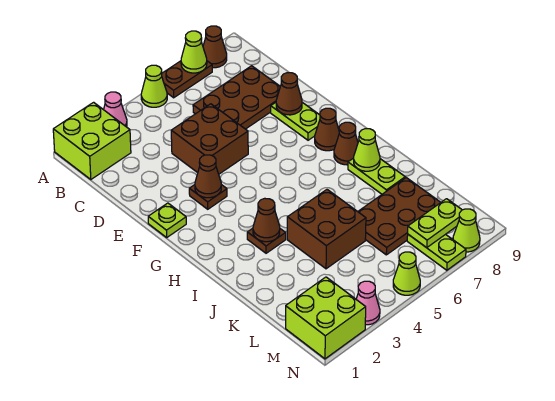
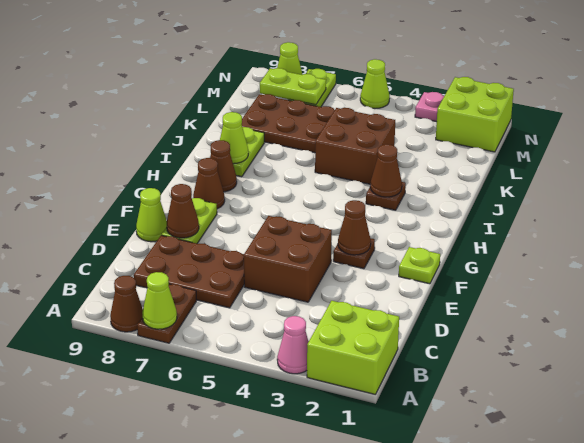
lime 1x1 cone [141,65,167,107] -> lime 1x1 cone moved to [136,188,167,242]
brown 1x2 plate [162,61,212,98] -> brown 1x2 plate turned to [137,284,197,343]
pink 1x1 cone [356,281,380,325] -> pink 1x1 plate [415,92,444,122]

